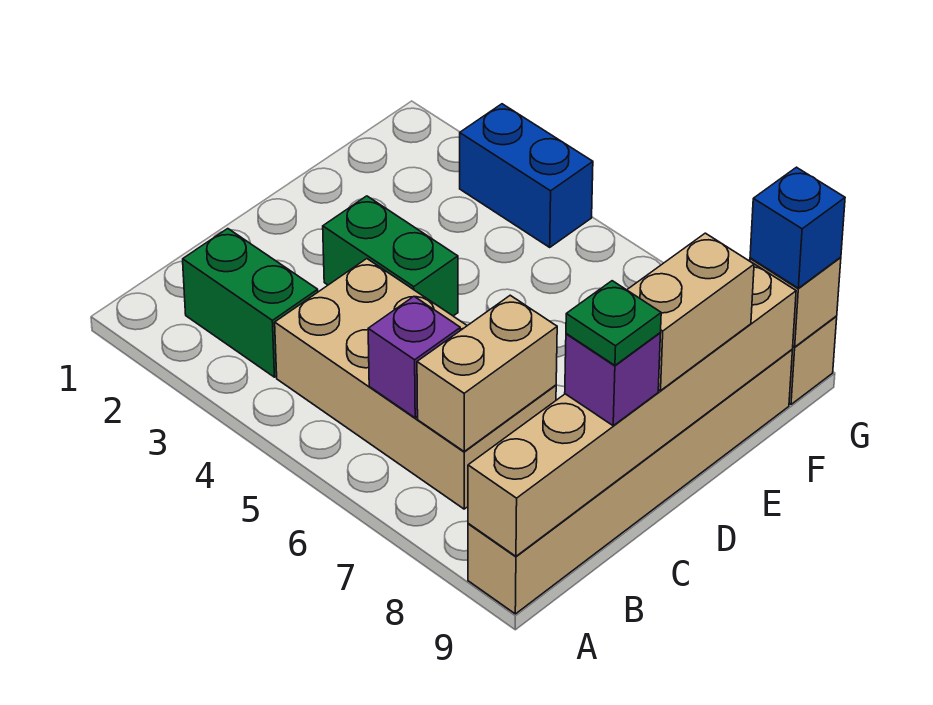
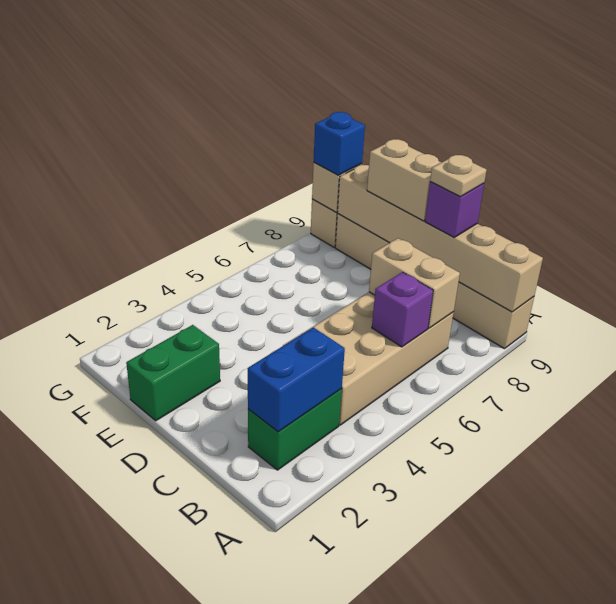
green 1x1 plate [566,281,661,365] -> tan 1x1 plate [430,155,486,197]
green 1x2 brick [323,196,458,316] -> green 1x2 brick moved to [126,325,220,421]
blue 1x2 brick [460,104,593,247] -> blue 1x2 brick moved to [248,327,345,432]

